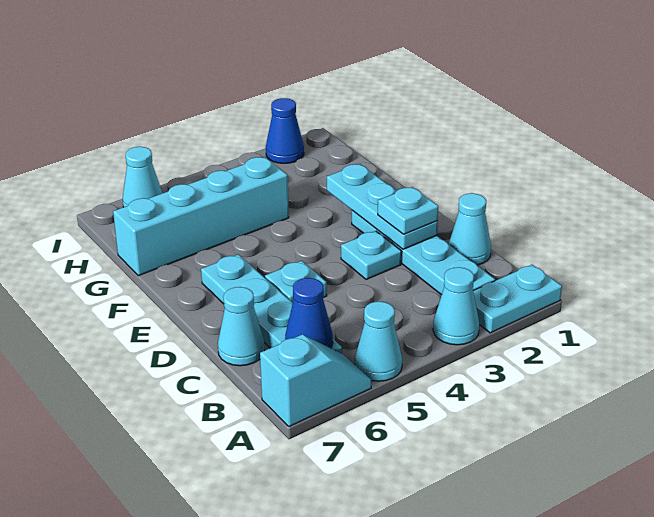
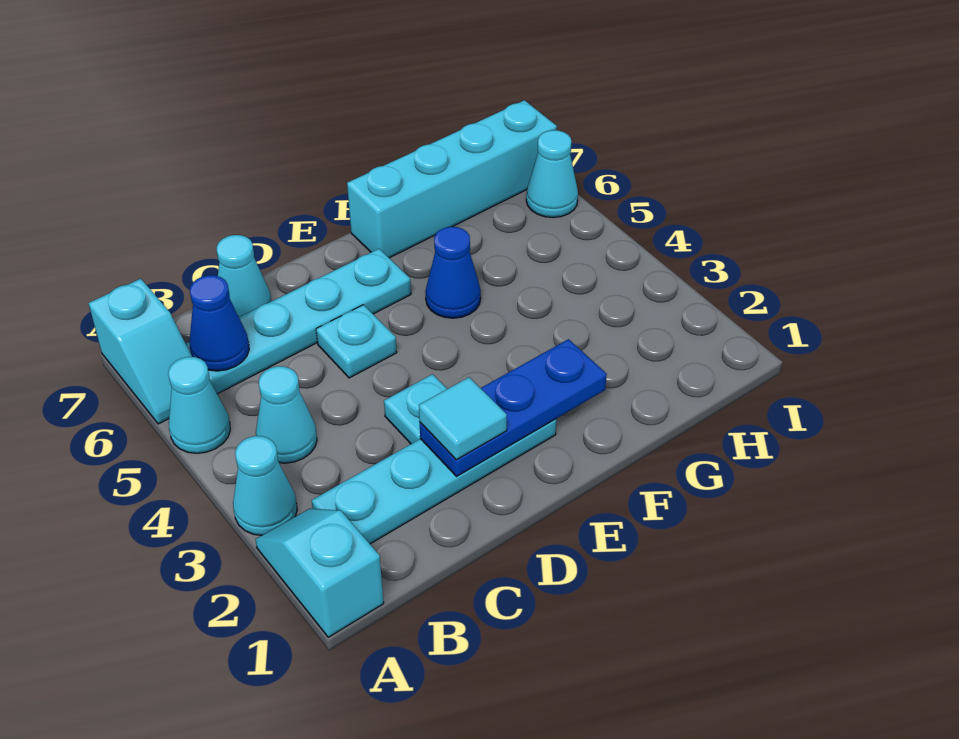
cyan 1x2 plate [473,265,562,333] -> cyan 1x2 slope [255,509,384,637]
cyan 1x1 cone [449,193,491,265] -> cyan 1x1 cone moved to [256,366,317,463]
cyan 1x3 plate [327,164,438,249] -> blue 1x3 plate [420,339,607,476]
cyan 1x1 plate [378,187,438,234] -> cyan 1x1 tile [419,377,507,460]
cyan 1x4 brick [113,157,289,276] -> cyan 1x4 brick turned to [347,100,557,258]
blue 1x1 cone [266,98,304,163] -> blue 1x1 cone moved to [425,227,481,318]

